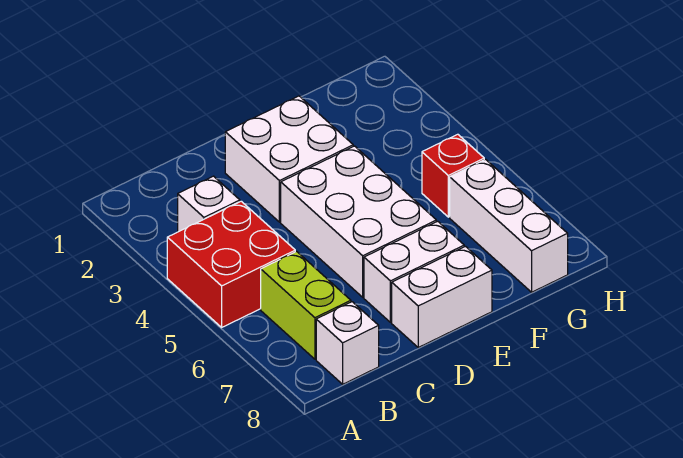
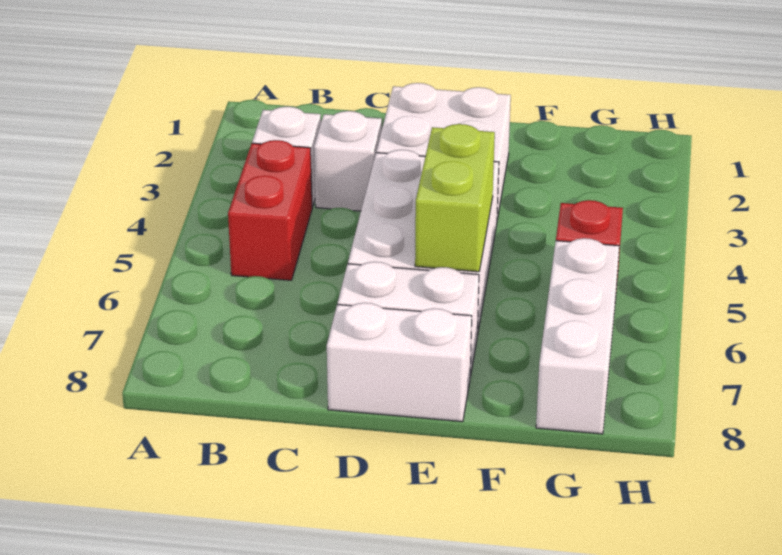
red 2x2 brick [167,201,295,327] -> red 1x2 brick [228,140,312,280]
lime 1x2 brick [261,251,351,359] -> lime 1x2 brick moved to [415,124,495,272]
white 1x1 brick [316,302,379,384] -> white 1x1 brick moved to [314,111,382,211]

